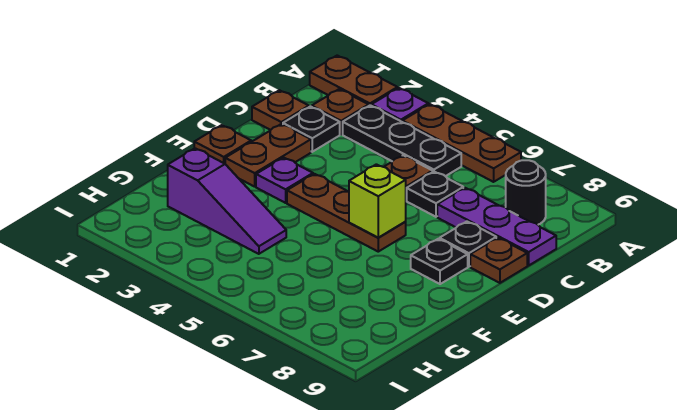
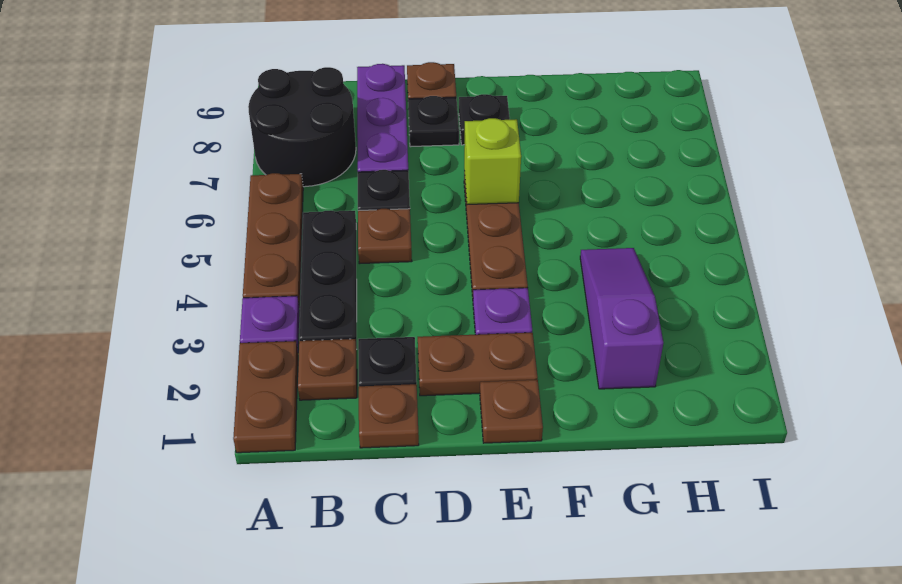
black 1x1 round brick [506,160,546,225] -> black 2x2 round brick [248,67,356,187]

